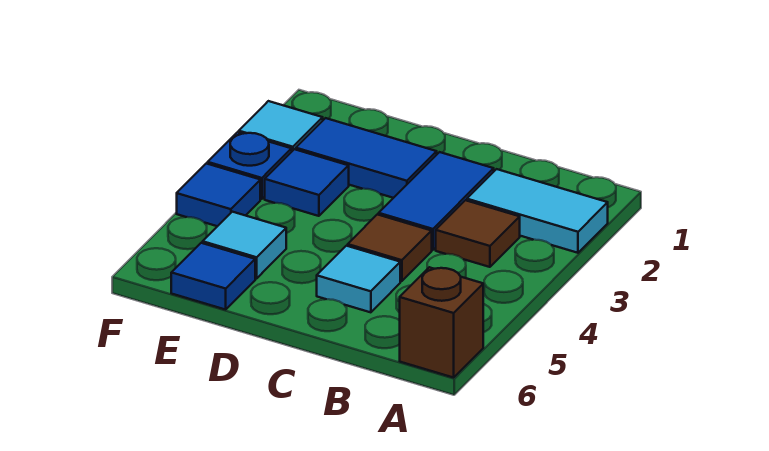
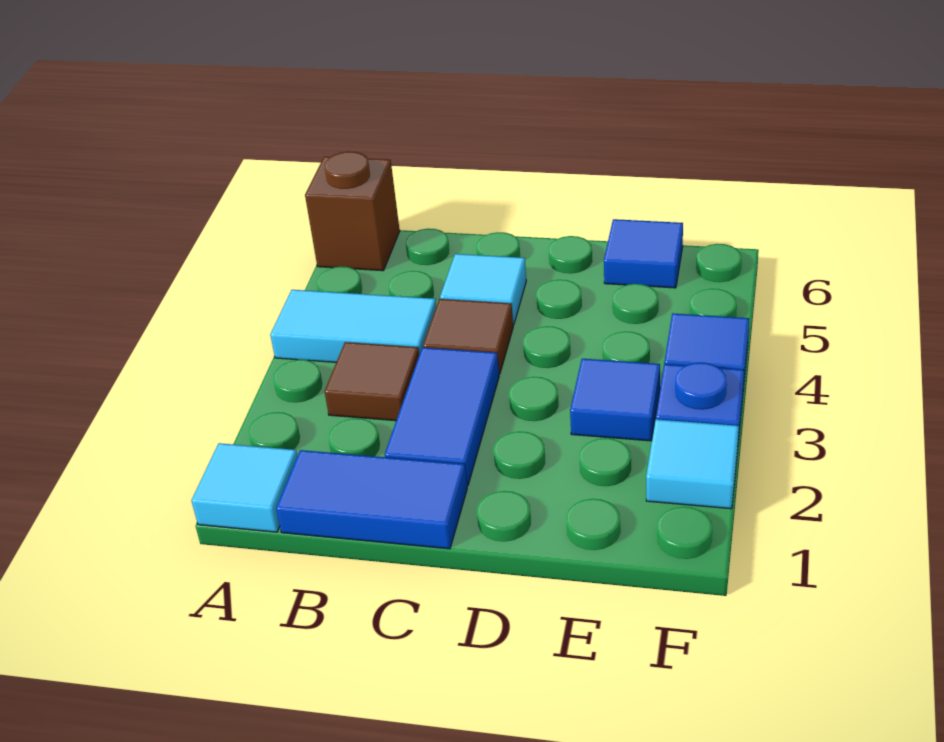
cyan 1x2 tile [467,169,608,253] -> cyan 1x2 tile moved to [270,290,436,362]
blue 1x2 tile [296,118,437,198] -> blue 1x2 tile moved to [276,450,467,549]
cyan 1x1 tile [203,212,286,278] -> cyan 1x1 tile moved to [191,443,297,532]

